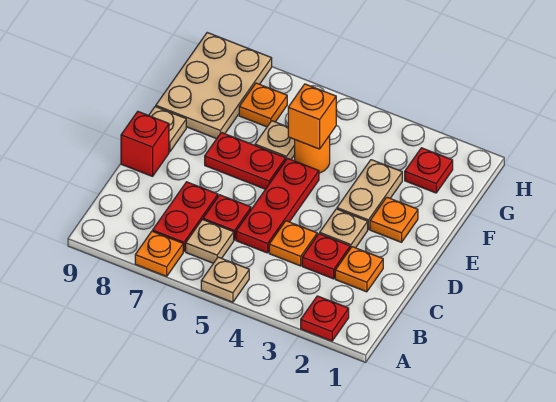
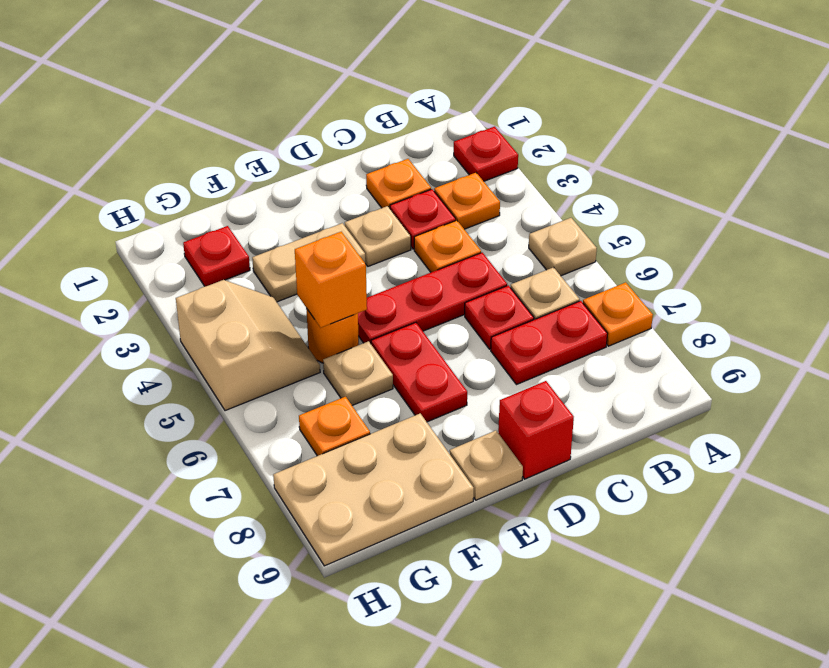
orange 1x1 plate [370,197,418,242] -> orange 1x1 plate moved to [434,173,500,229]
none -> tan 2x2 slope [176,280,320,411]

